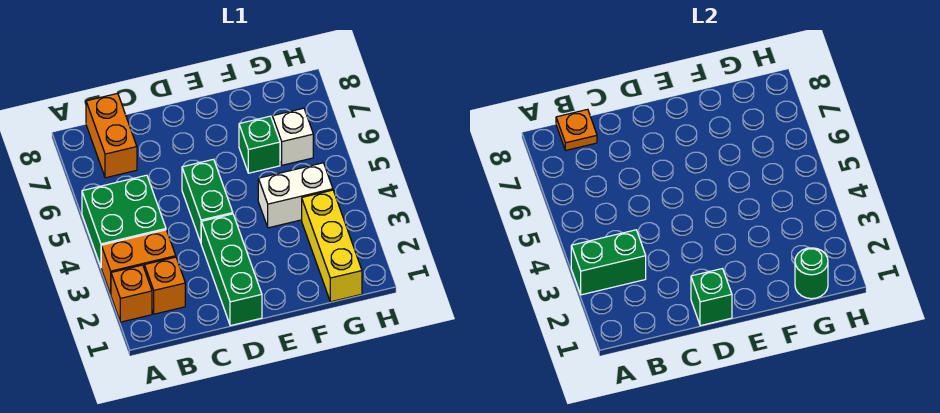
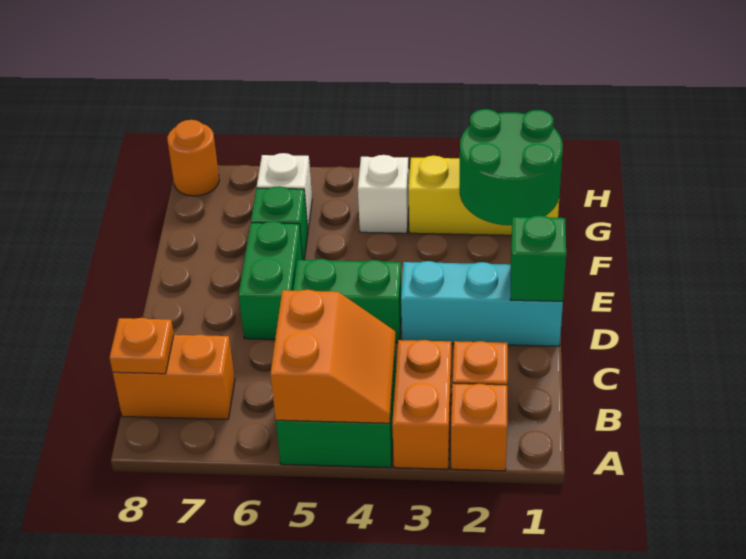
green 1x2 brick [571,230,646,295] -> green 1x2 brick moved to [239,221,303,339]
none -> orange 2x2 slope [270,290,395,423]
green 1x3 brick [201,214,262,326] -> cyan 1x3 brick [401,261,563,346]
white 1x2 brick [258,163,333,228] -> white 1x1 brick [358,155,409,233]
green 1x1 round brick [795,248,828,299] -> green 2x2 round brick [460,109,563,225]
none -> orange 1x1 round brick [167,120,219,196]

